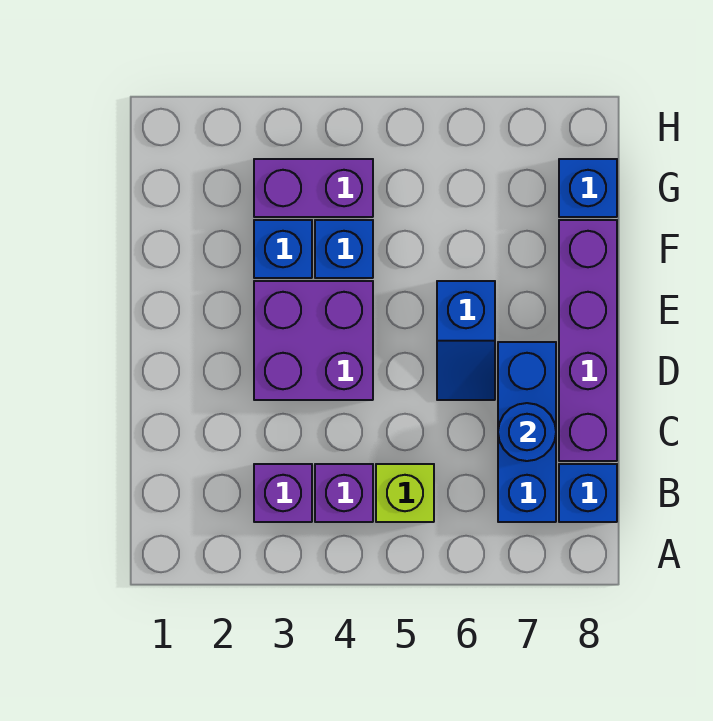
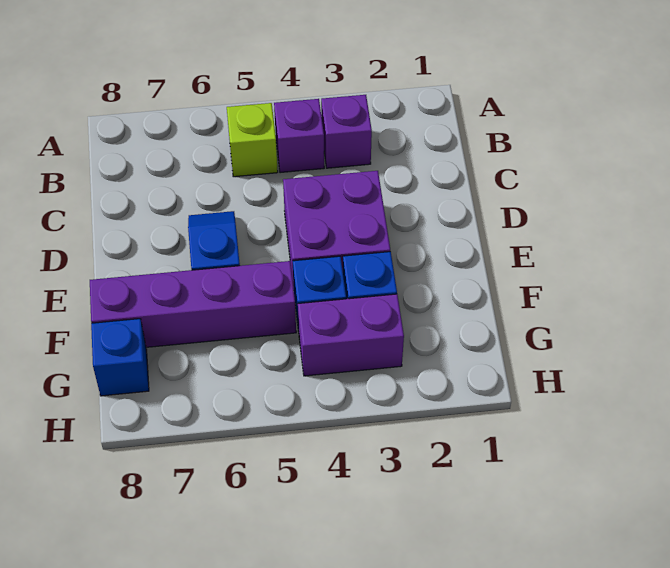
blue 1x3 brick [498,342,556,522] -> none
blue 1x1 brick [559,464,617,522] -> none
blue 1x1 round brick [498,403,556,461] -> none
purple 1x4 brick [559,220,617,461] -> purple 1x4 brick turned to [90,261,296,347]

